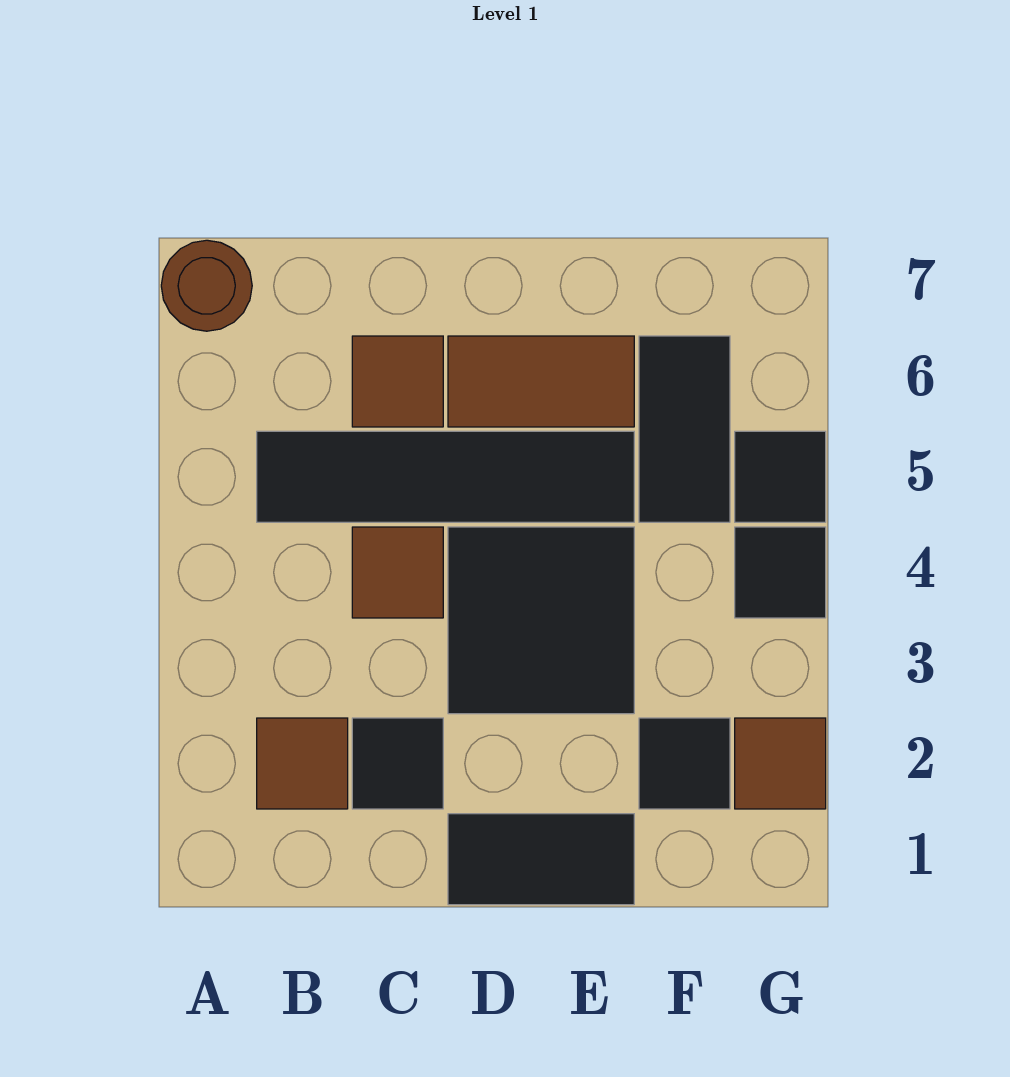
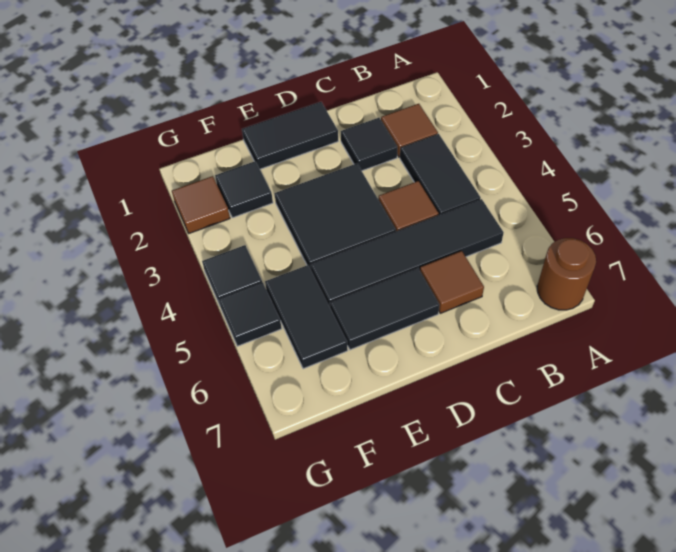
none -> black 1x2 tile [400,134,481,215]
brown 1x2 tile [448,336,634,427] -> black 1x2 tile [330,268,439,350]

